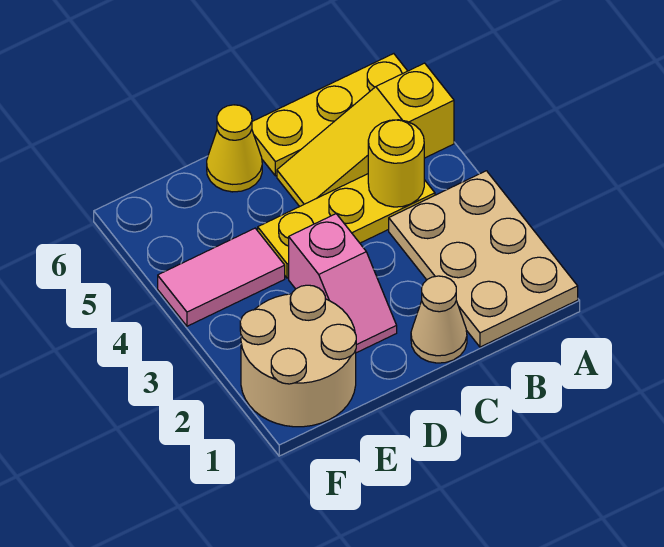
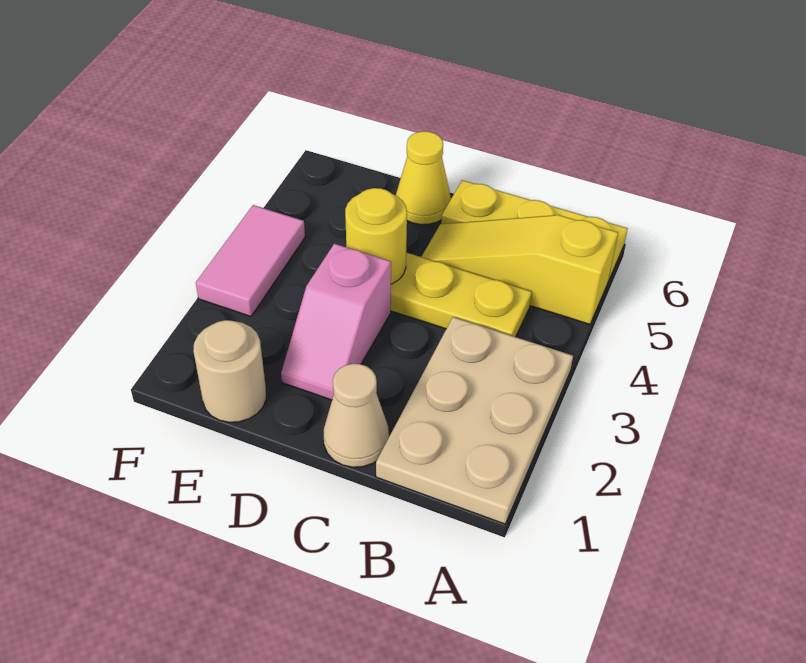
yellow 1x1 round brick [368,120,424,207] -> yellow 1x1 round brick moved to [345,188,407,284]
tan 2x2 round brick [240,285,356,427] -> tan 1x1 round brick [193,320,266,422]
pink 1x2 tile [158,228,285,326] -> pink 1x2 tile turned to [196,205,305,316]

